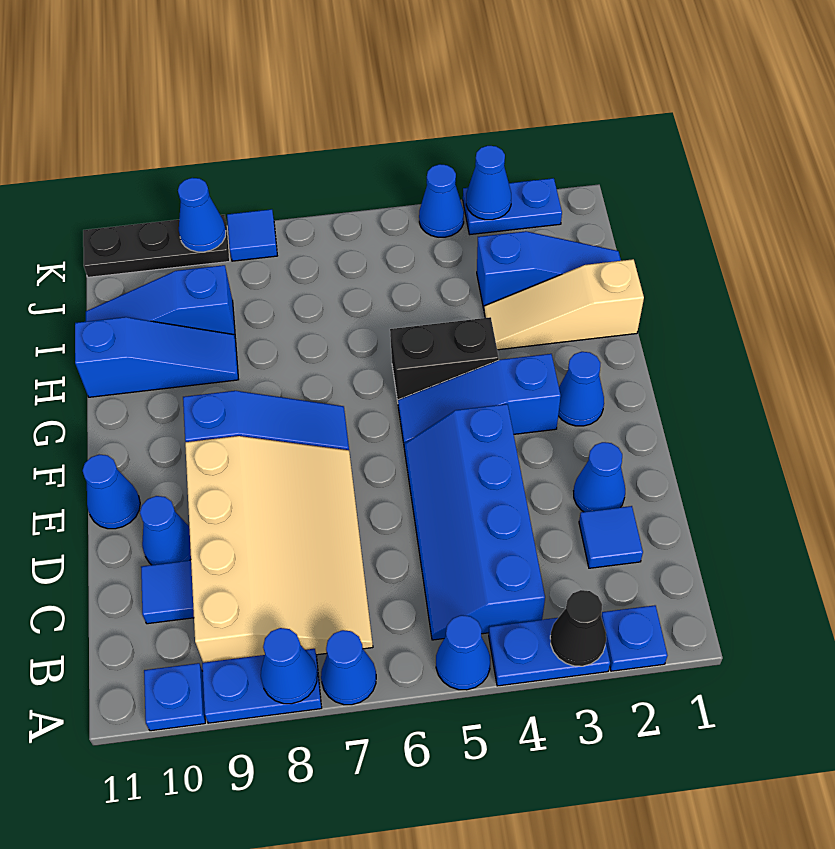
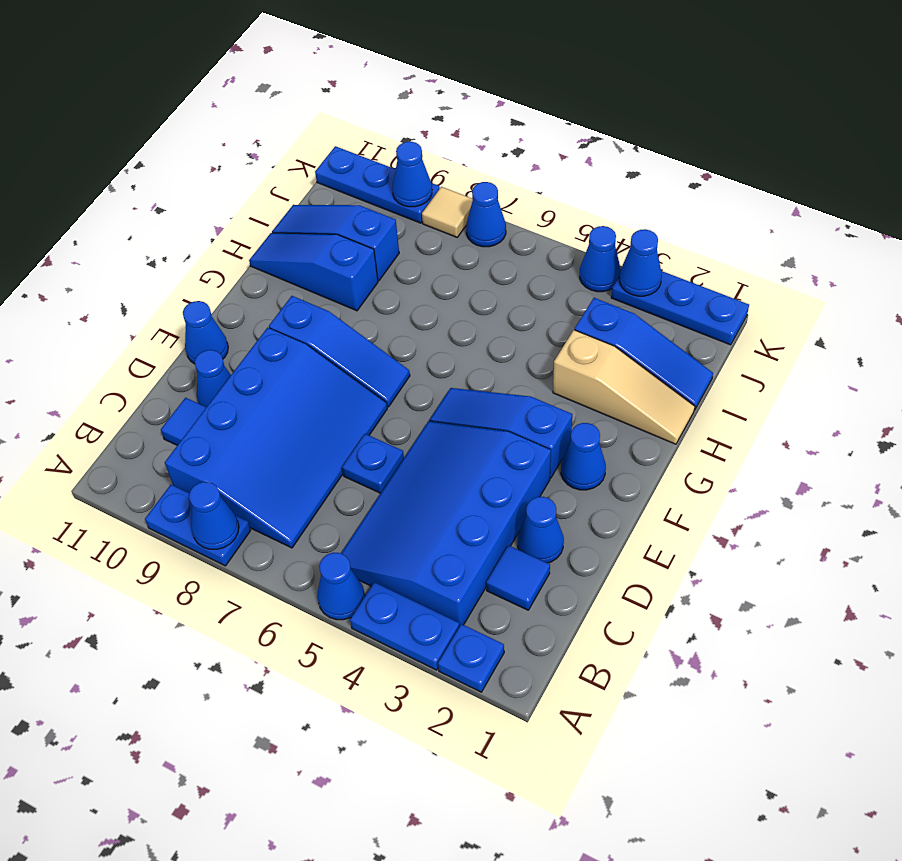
black 1x1 cone [550,590,606,666] -> none
blue 1x1 cone [321,630,376,705] -> blue 1x1 cone moved to [466,182,506,247]
blue 1x1 plate [144,663,205,731] -> blue 1x1 plate moved to [342,434,404,493]
blue 2x4 slope [404,404,545,640] -> blue 3x4 slope [341,421,551,627]
tan 3x4 slope [185,436,373,663] -> blue 3x4 slope [165,327,387,548]
black 1x2 brick [390,317,499,401] -> none
tan 1x3 slope [484,259,644,350] -> tan 1x3 slope turned to [553,330,695,444]
blue 1x3 slope [75,317,239,397] -> blue 1x3 slope turned to [249,233,378,311]
blue 1x2 plate [463,178,562,234] -> blue 1x3 plate [611,271,749,345]
blue 1x1 tile [227,209,277,261] -> tan 1x1 tile [422,187,473,237]
black 1x3 plate [83,215,230,277] -> blue 1x3 plate [315,146,440,223]

